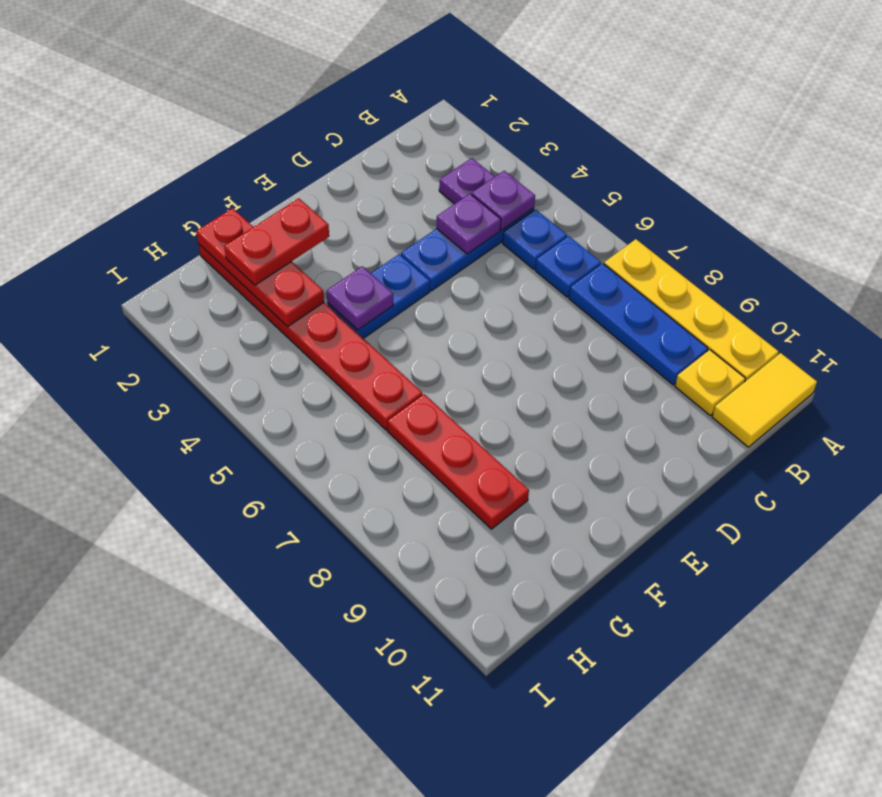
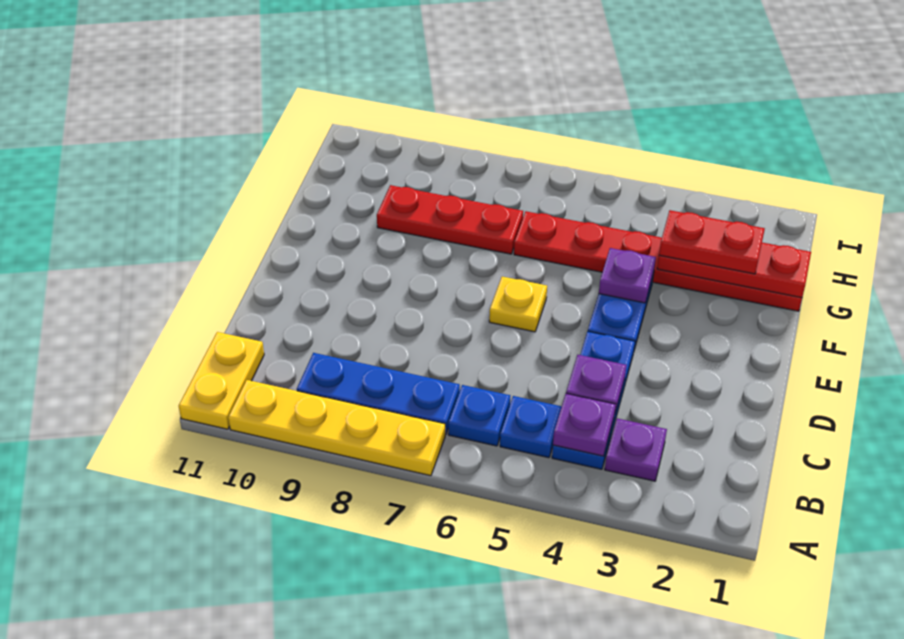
yellow 1x2 tile [712,353,817,447] -> yellow 1x2 plate [179,332,264,429]
yellow 1x1 plate [675,350,745,415] -> yellow 1x1 plate moved to [489,277,547,332]
red 1x2 plate [224,198,329,285] -> red 1x2 plate turned to [659,210,765,274]

